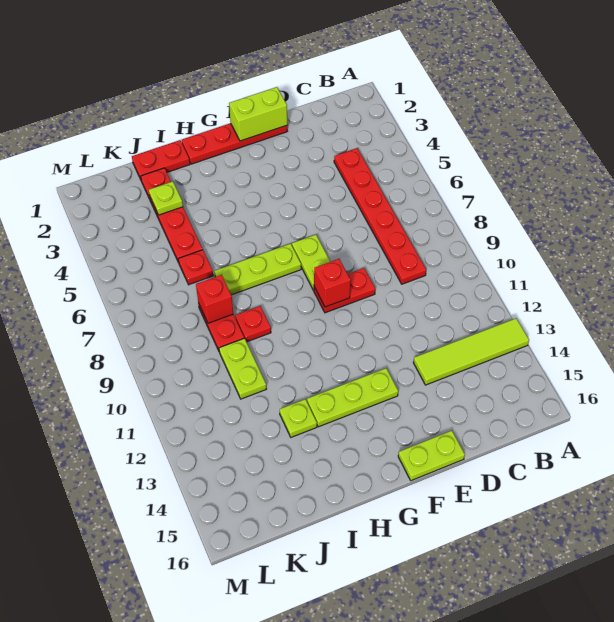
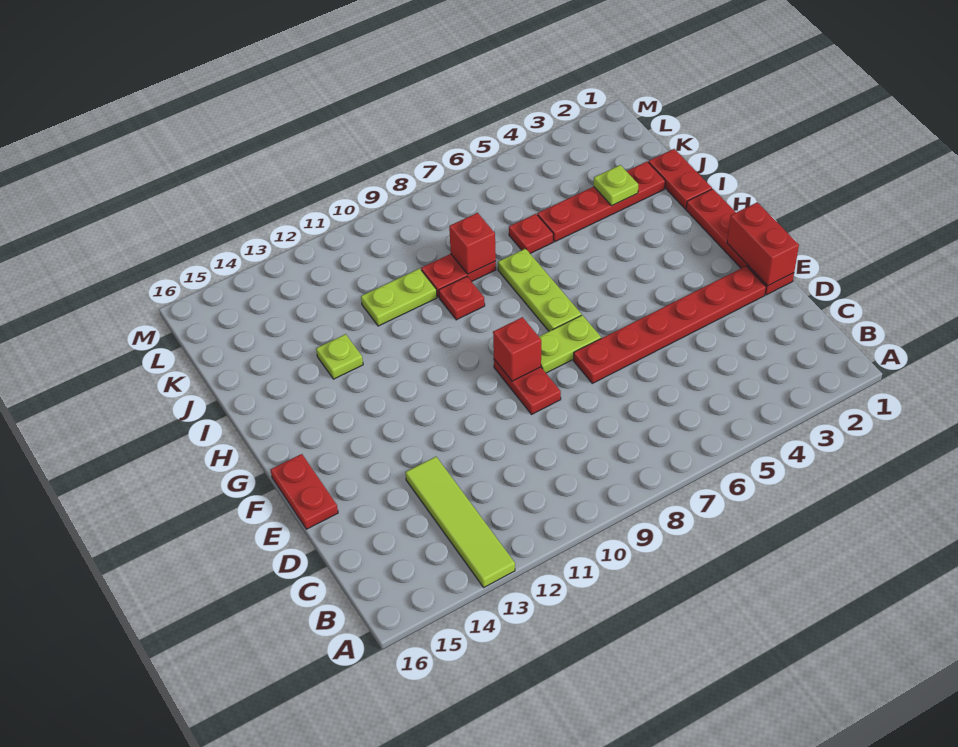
red 1x6 plate [334,148,426,284] -> red 1x6 plate moved to [573,266,766,383]
lime 1x2 brick [229,87,287,141] -> red 1x2 brick [727,202,799,286]
lime 1x2 plate [398,431,465,481] -> red 1x2 plate [271,454,338,529]
lime 1x3 plate [307,368,398,427] -> none

